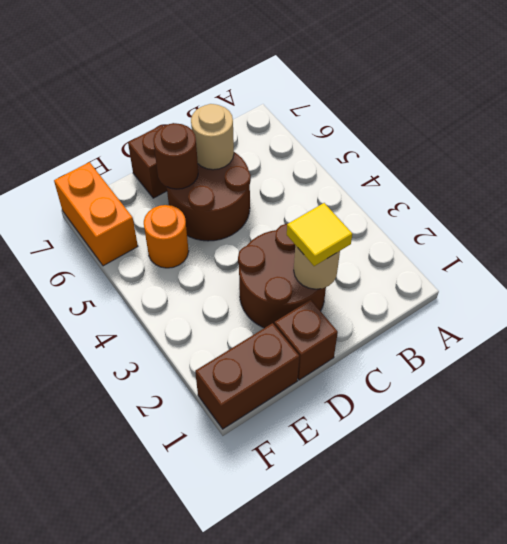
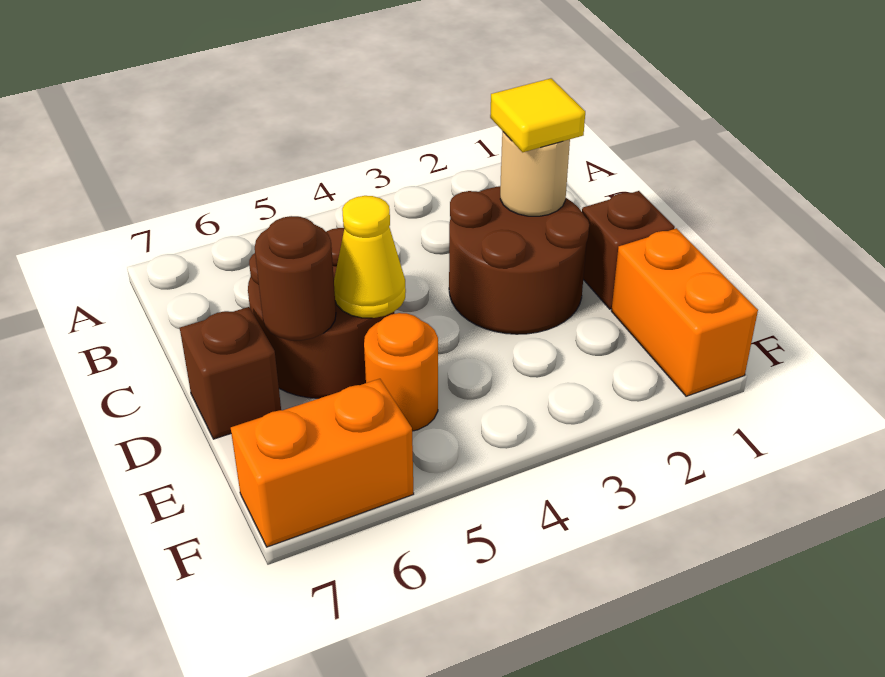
tan 1x1 round brick [191,104,234,170] -> none
none -> yellow 1x1 cone [334,196,406,318]
brown 1x2 brick [195,323,299,429] -> orange 1x2 brick [611,228,758,396]

